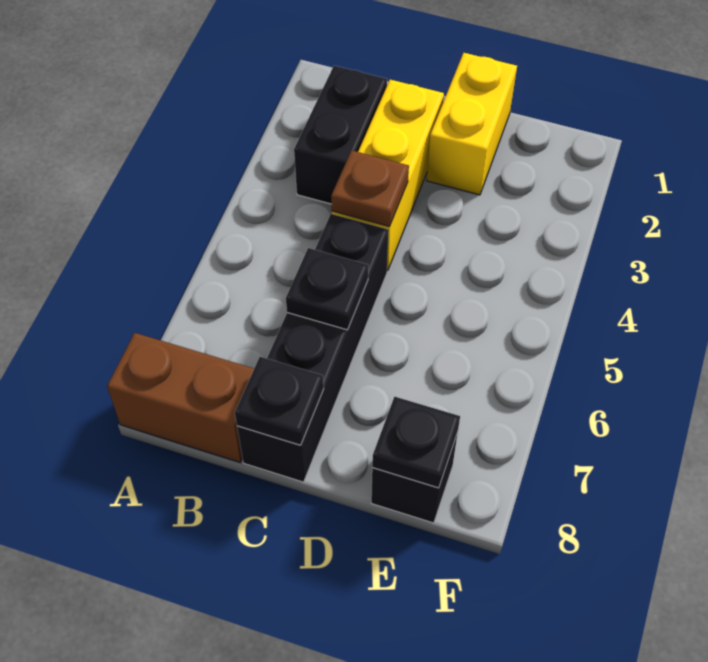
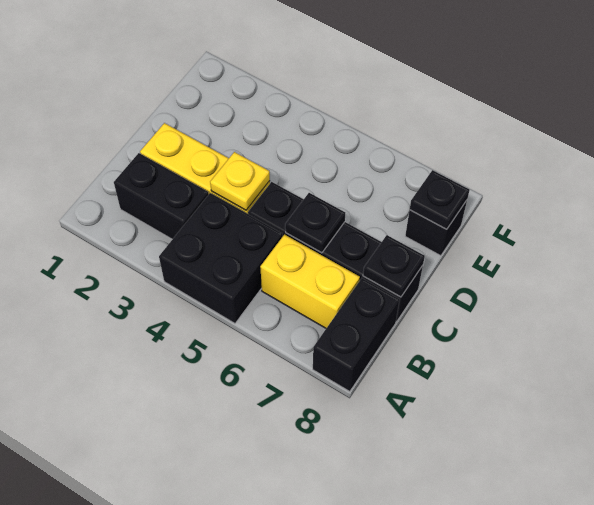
none -> black 2x2 brick [159,193,283,323]
brown 1x2 brick [107,333,254,462] -> black 1x2 brick [313,278,400,392]
brown 1x1 plate [331,150,409,227] -> yellow 1x1 plate [210,152,270,210]
yellow 1x2 brick [427,53,517,195] -> yellow 1x2 brick moved to [260,235,360,328]

